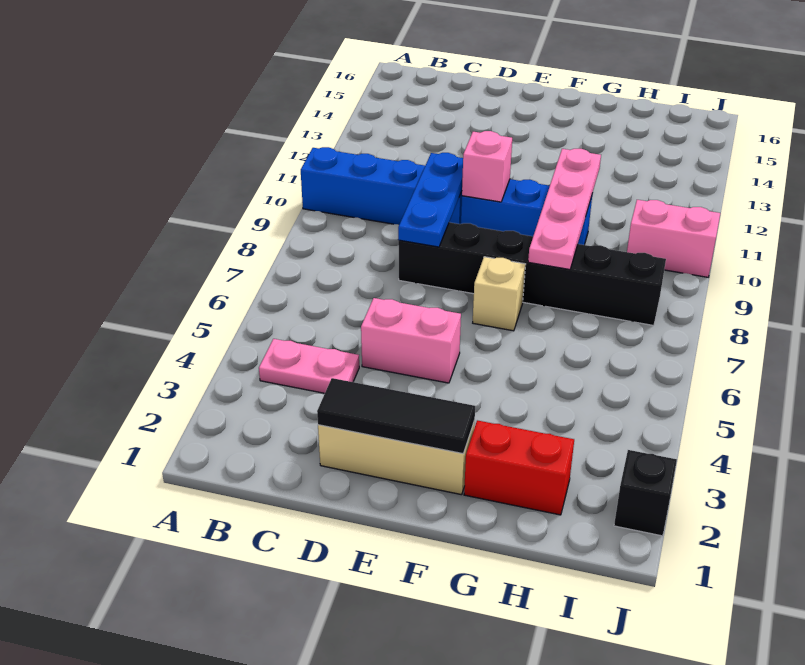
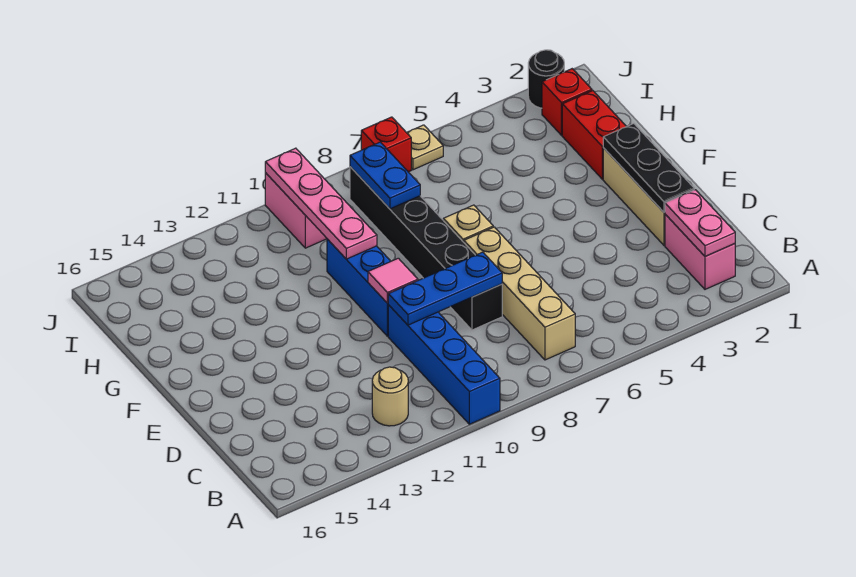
pink 1x2 plate [259,339,359,393] -> pink 1x2 plate moved to [665,190,735,256]
none -> tan 1x4 brick [464,227,575,360]
none -> tan 1x1 round brick [372,367,408,426]
black 1x3 tile [317,378,475,454] -> black 1x3 plate [603,124,694,212]
pink 1x2 brick [361,298,461,383] -> pink 1x2 brick moved to [665,214,735,289]
pink 1x1 brick [462,131,512,202] -> pink 1x1 tile [368,258,418,303]
pink 1x4 plate [528,149,601,269] -> pink 1x4 plate turned to [265,148,377,259]
none -> blue 1x2 plate [350,142,420,209]
none -> red 1x1 brick [542,69,592,135]
black 1x1 brick [614,450,677,536] -> black 1x1 round brick [528,50,564,108]
none -> tan 1x1 plate [406,125,443,170]
none -> red 1x1 brick [361,117,411,172]

